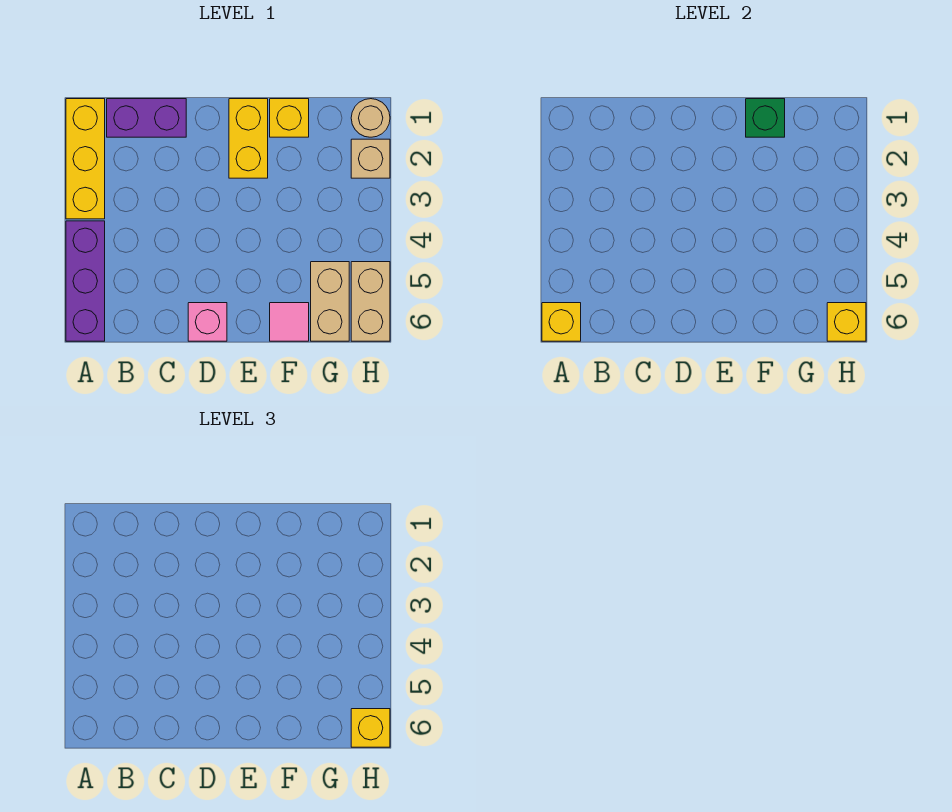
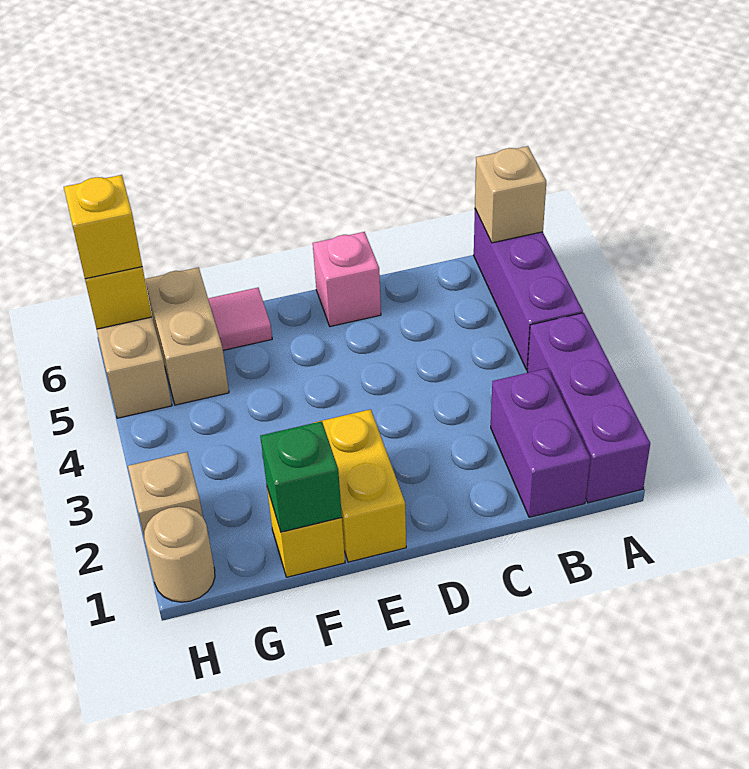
yellow 1x3 brick [66,99,105,219] -> purple 1x3 brick [527,313,650,503]
yellow 1x1 brick [542,303,581,341] -> tan 1x1 brick [475,146,546,243]
purple 1x2 brick [107,99,186,137] -> purple 1x2 brick turned to [491,368,590,517]

